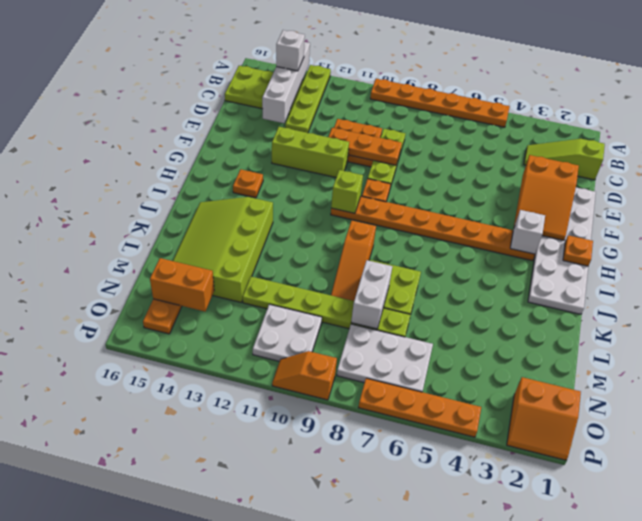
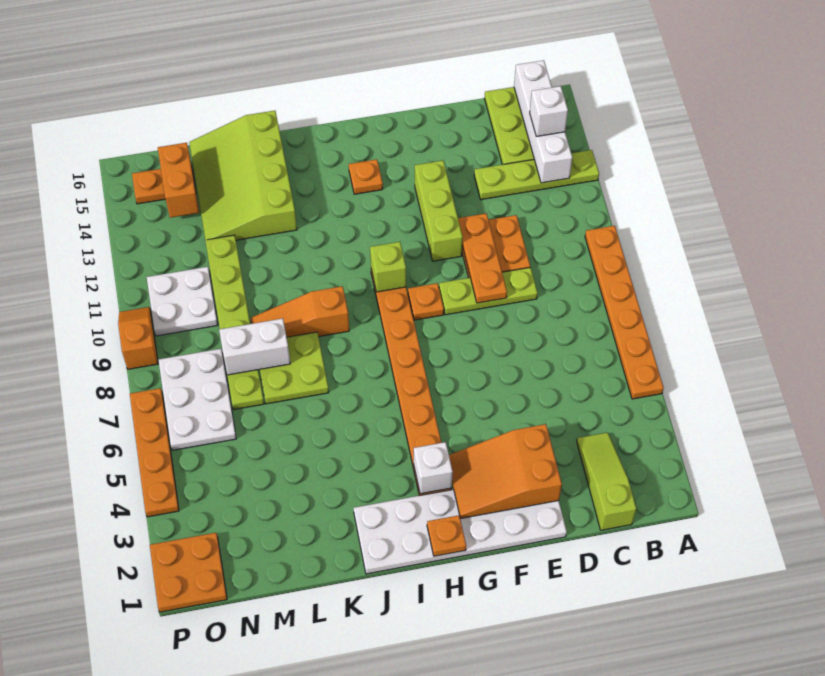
white 1x4 brick [262,42,310,123] -> white 1x4 brick turned to [514,60,572,183]
lime 3x4 slope [173,197,273,302] -> lime 3x4 slope turned to [189,111,297,240]
orange 2x2 slope [507,377,581,460] -> orange 2x2 plate [150,533,227,612]

